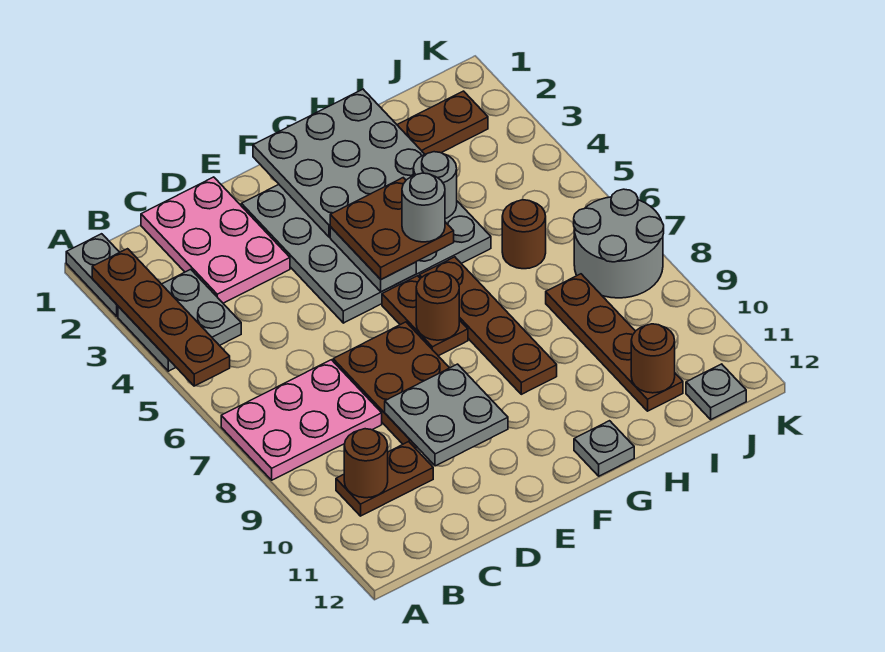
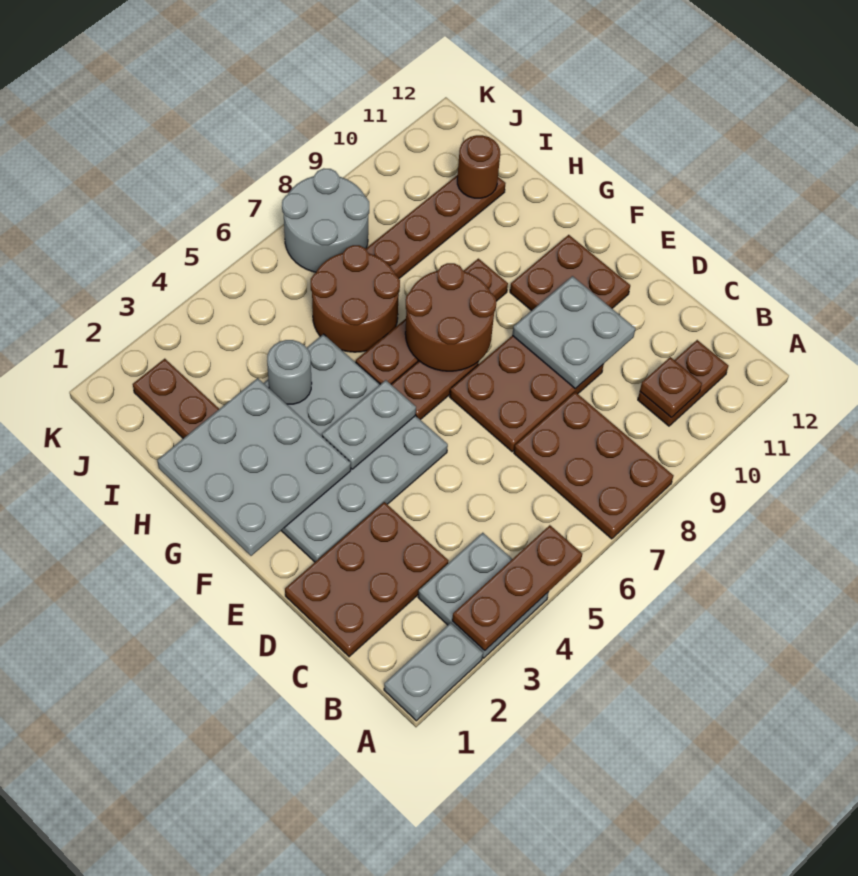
brown 1x4 plate [92,249,230,386] -> brown 1x3 plate [452,525,582,651]
pink 2x3 plate [221,360,382,480] -> brown 2x3 plate [514,392,674,539]
brown 1x2 plate [336,442,433,516] -> brown 1x2 plate turned to [638,340,728,426]
brown 1x1 round brick [344,429,388,498] -> brown 1x1 plate [640,357,702,418]
pink 2x3 plate [141,177,290,303] -> brown 2x3 plate [285,502,448,657]
brown 2x2 plate [330,178,454,279] -> brown 2x2 plate moved to [510,235,630,311]
brown 1x1 round brick [416,271,459,340] -> brown 2x2 round brick [405,263,496,371]
grey 1x1 round brick [402,173,445,242] -> none
grey 1x1 plate [574,421,634,476] -> none
brown 1x1 round brick [502,200,546,269] -> brown 2x2 round brick [311,245,400,352]
grey 1x1 plate [686,364,746,419] -> none

